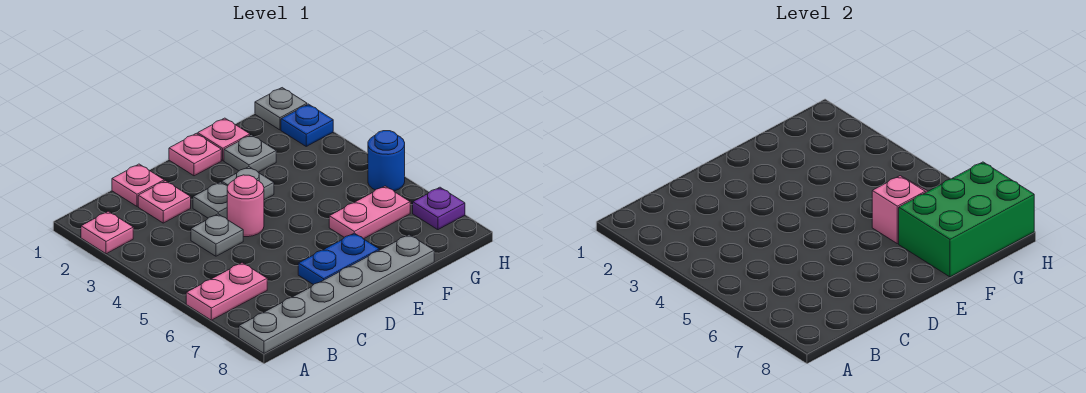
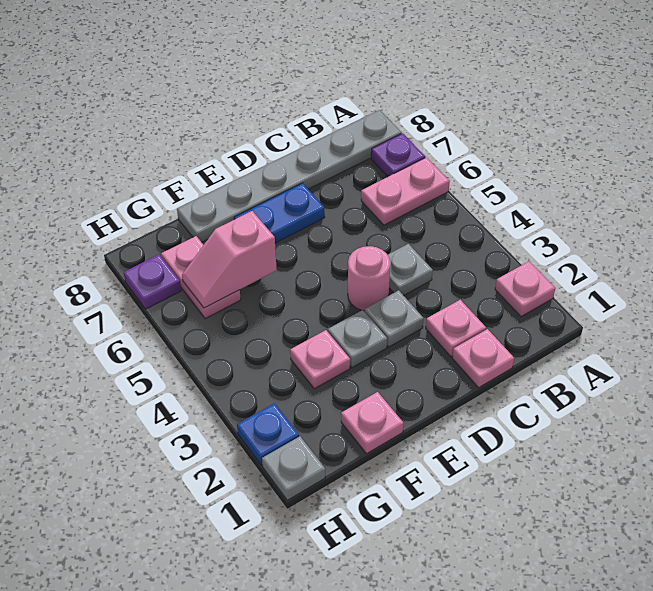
none -> purple 1x1 plate [371,133,425,177]
pink 1x1 plate [169,133,221,176] -> pink 1x1 plate moved to [290,330,350,389]
grey 1x1 plate [224,135,276,172] -> none
pink 1x2 plate [329,186,410,239] -> pink 1x2 plate turned to [161,236,241,319]
green 2x3 brick [899,162,1034,277] -> none
blue 1x1 round brick [368,131,405,191] -> none

